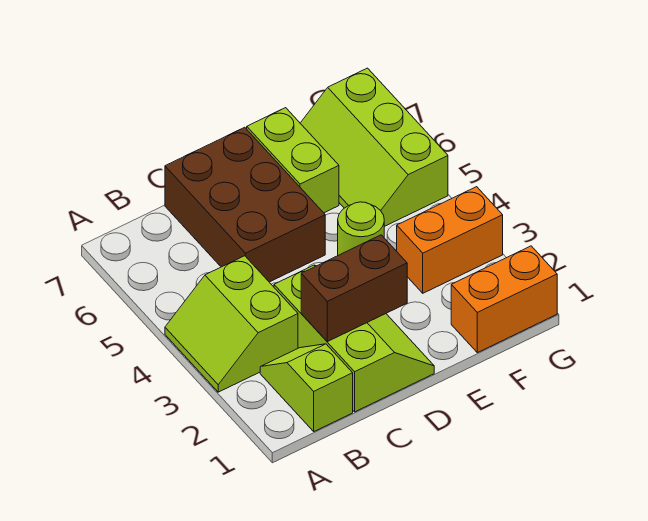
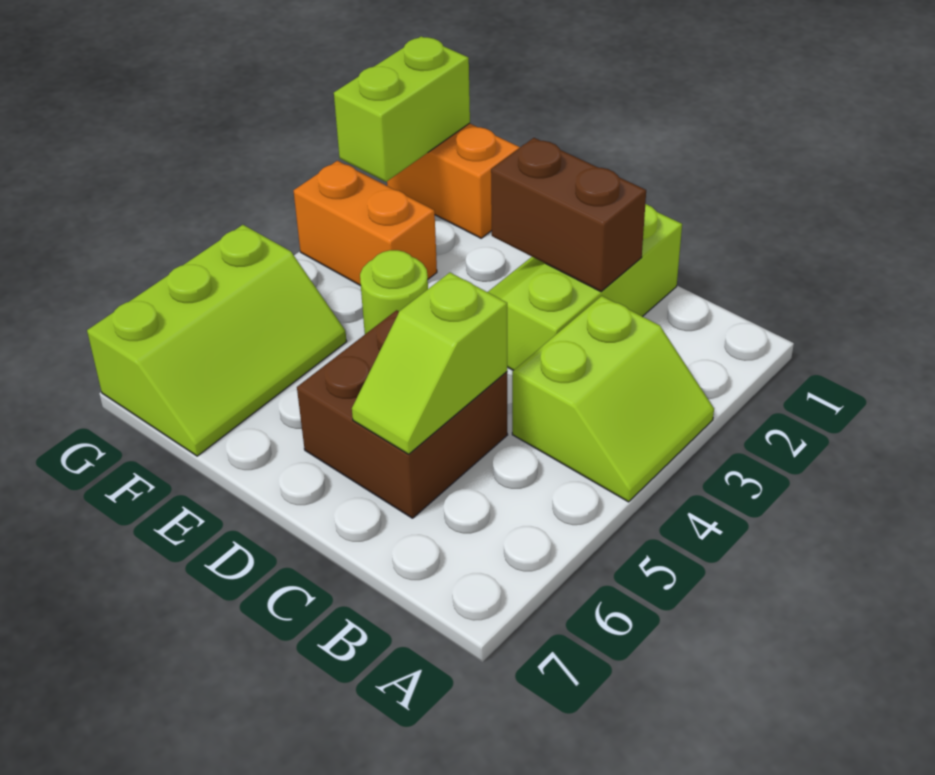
lime 1x2 slope [260,344,353,431] -> lime 1x2 slope moved to [352,273,507,454]
brown 2x3 brick [165,127,325,282] -> brown 2x2 brick [297,310,508,518]
lime 1x2 brick [247,108,339,213] -> lime 1x2 brick moved to [334,36,470,182]

